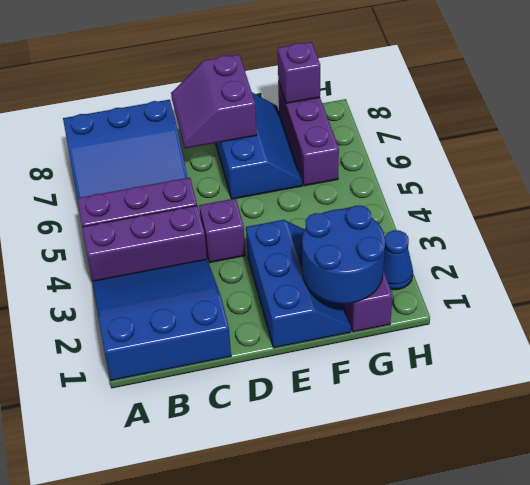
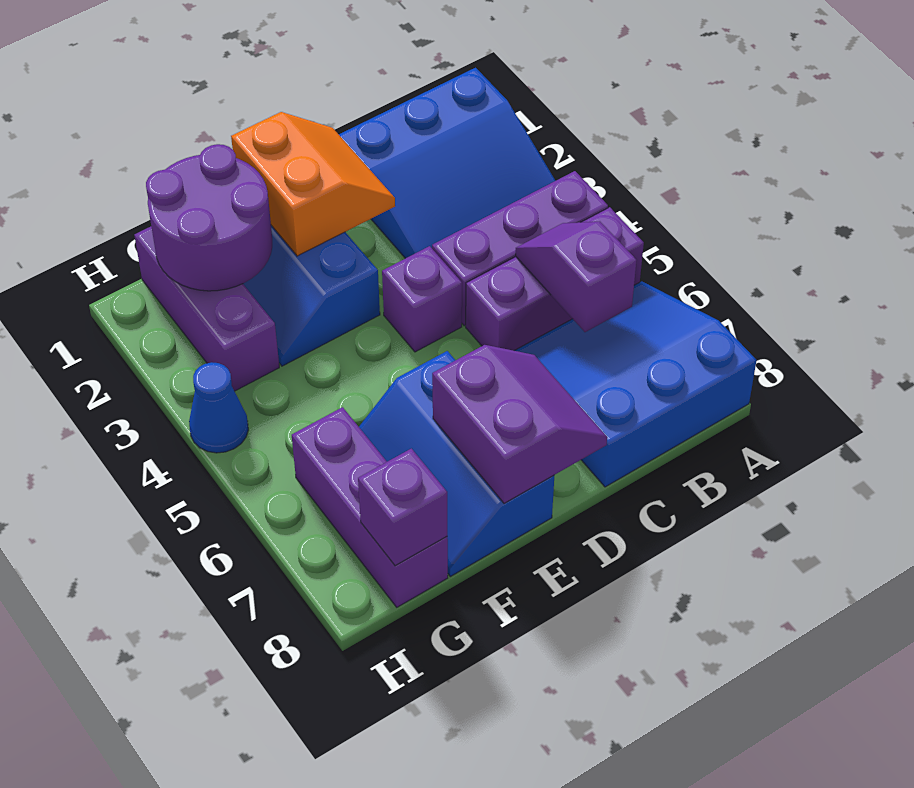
none -> purple 1x2 slope [516,222,637,332]
none -> orange 2x2 slope [231,112,395,256]
blue 2x2 round brick [302,206,385,303] -> purple 2x2 round brick [146,144,272,291]
blue 1x1 cone [383,230,413,290] -> blue 1x1 cone moved to [189,362,248,453]

